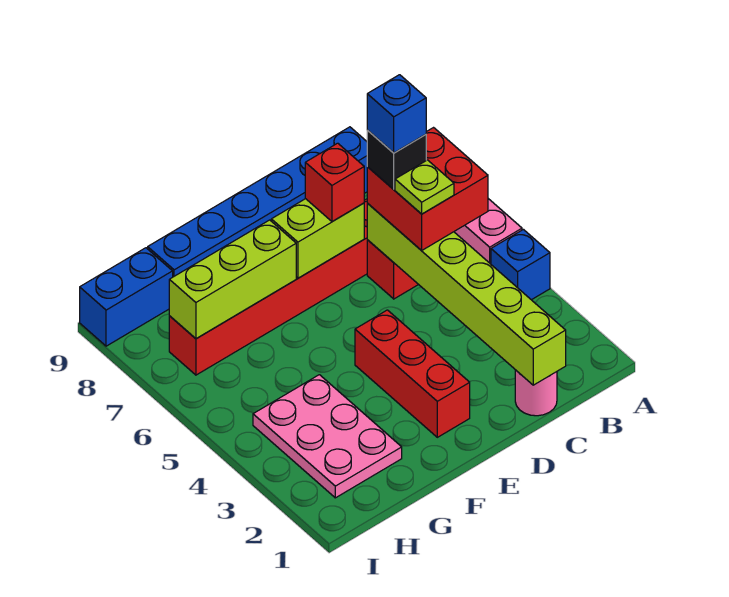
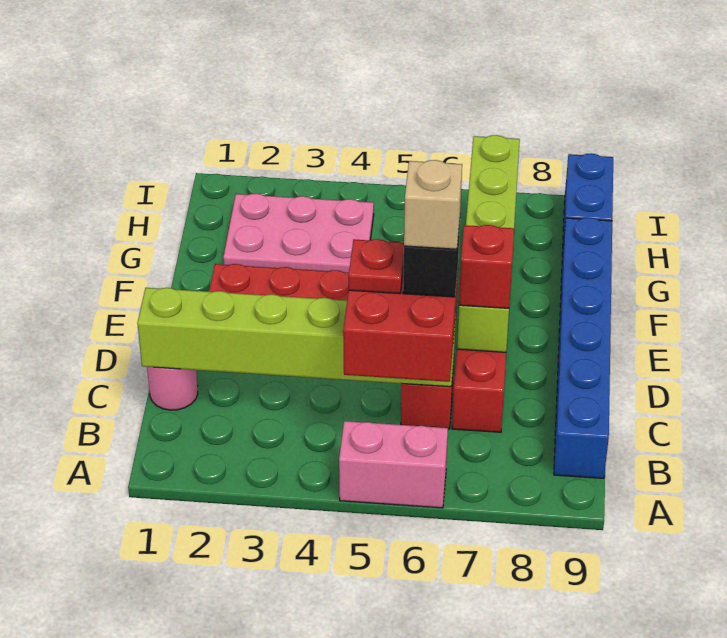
blue 1x1 brick [491,229,550,300] -> none
lime 1x1 plate [395,160,454,214] -> red 1x1 plate [349,239,404,294]
blue 1x1 brick [367,75,426,153] -> tan 1x1 brick [404,160,462,249]

